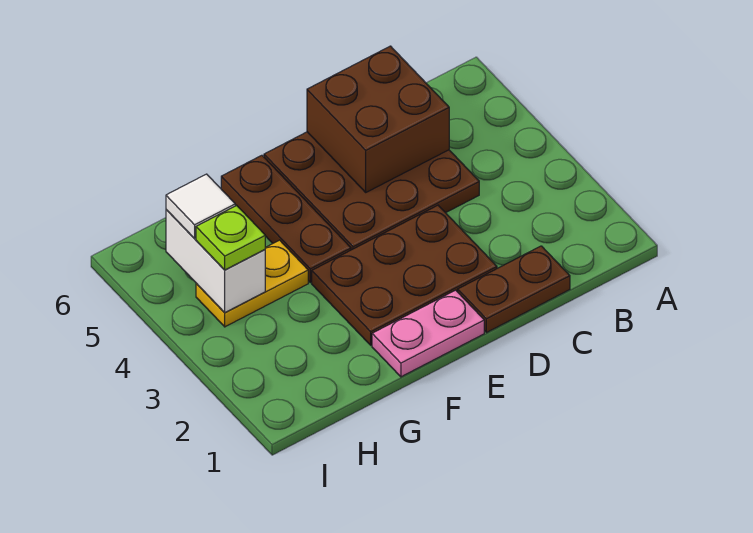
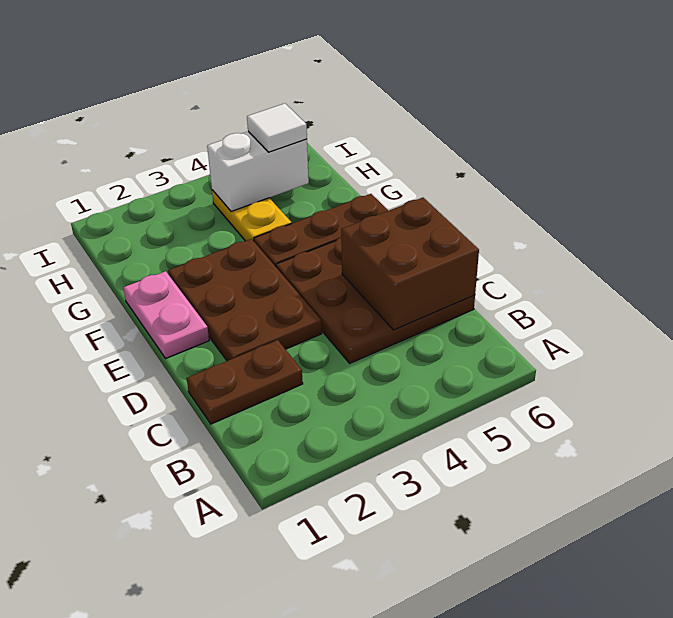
brown 1x2 plate [458,246,570,333] -> brown 1x2 plate turned to [187,340,303,424]
lime 1x1 plate [196,206,265,270] -> none

